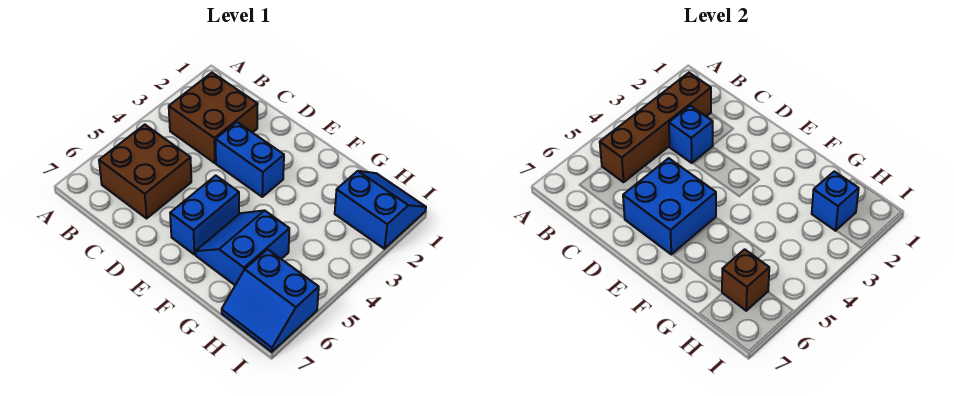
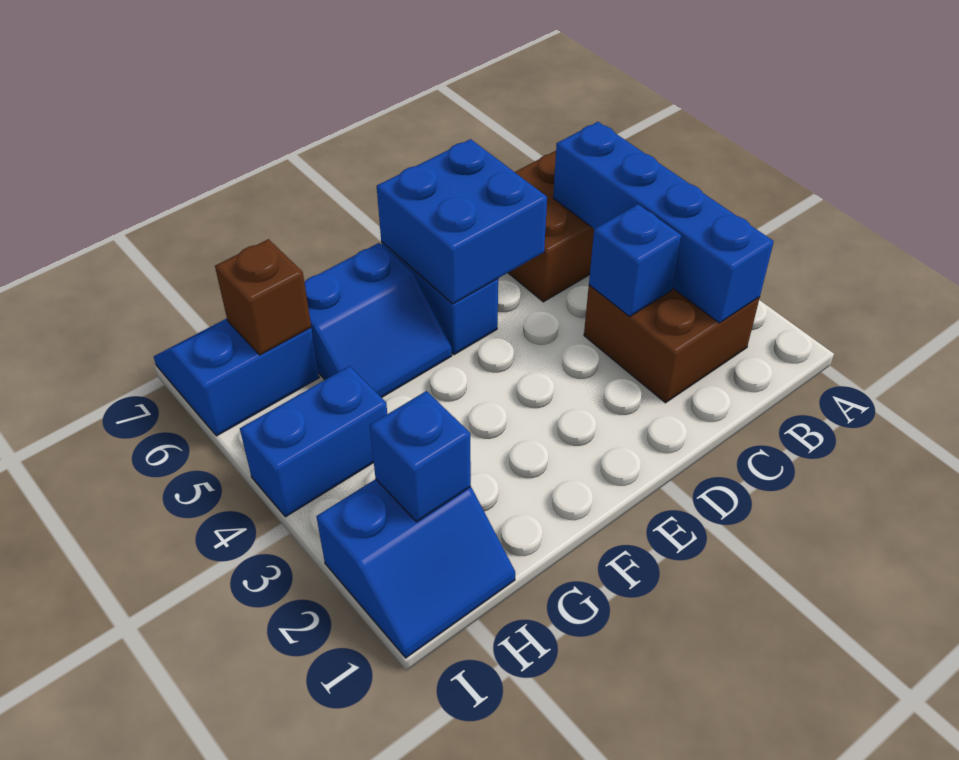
brown 1x4 brick [600,73,711,182] -> blue 1x4 brick [553,122,774,323]
blue 1x2 brick [216,122,284,197] -> blue 1x2 brick moved to [240,366,387,517]
blue 2x2 slope [195,211,289,285] -> blue 2x2 slope turned to [304,243,452,398]

